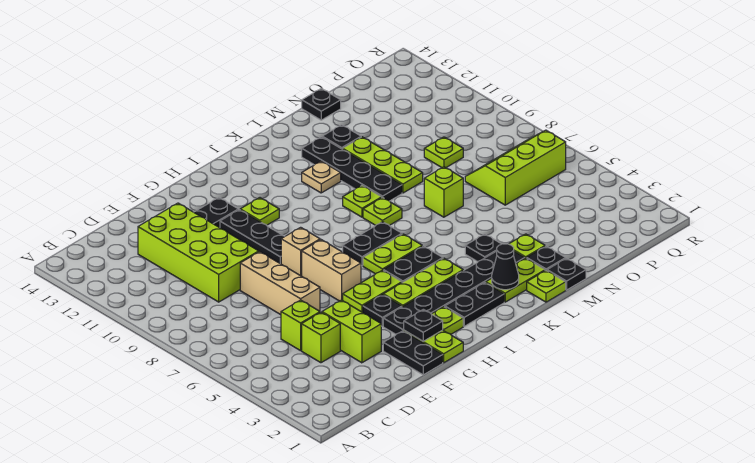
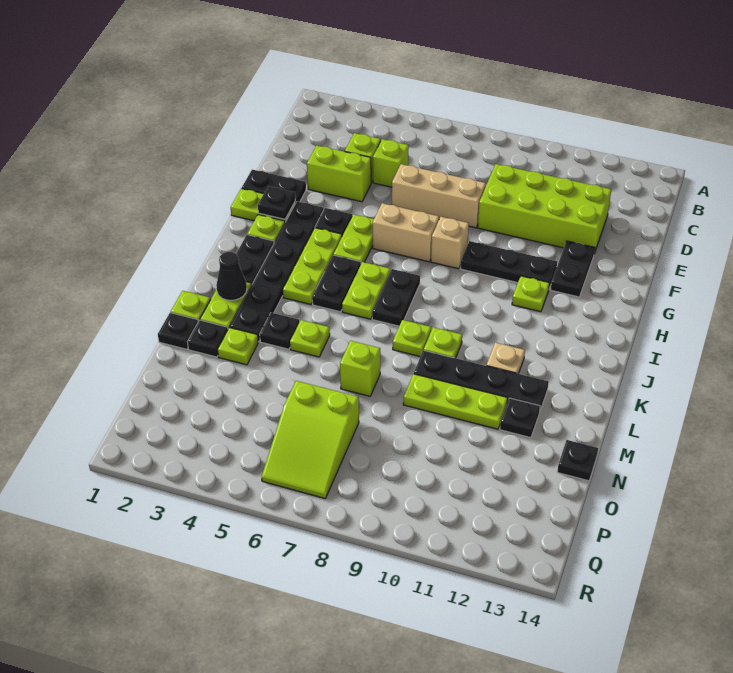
lime 2x3 slope [465,130,566,205] -> lime 2x3 slope turned to [262,381,359,498]
lime 1x1 plate [424,137,463,168] -> lime 1x1 plate moved to [290,320,330,357]

